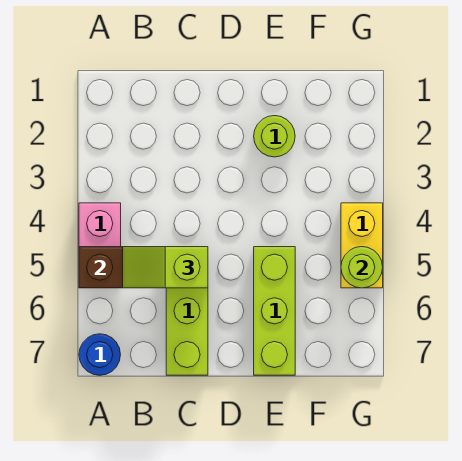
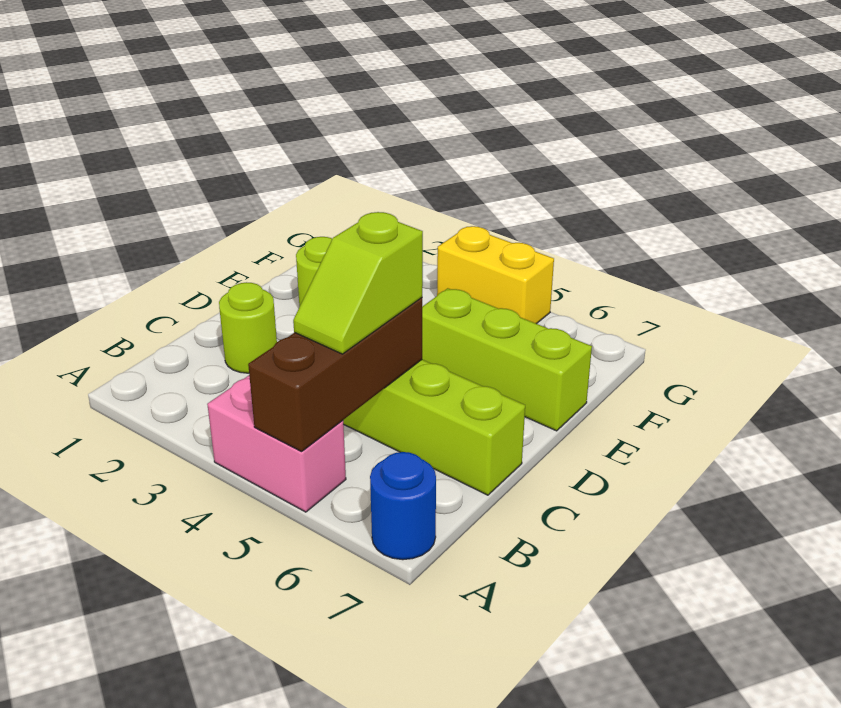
lime 1x1 round brick [341,247,383,288] -> lime 1x1 round brick moved to [219,282,277,373]

